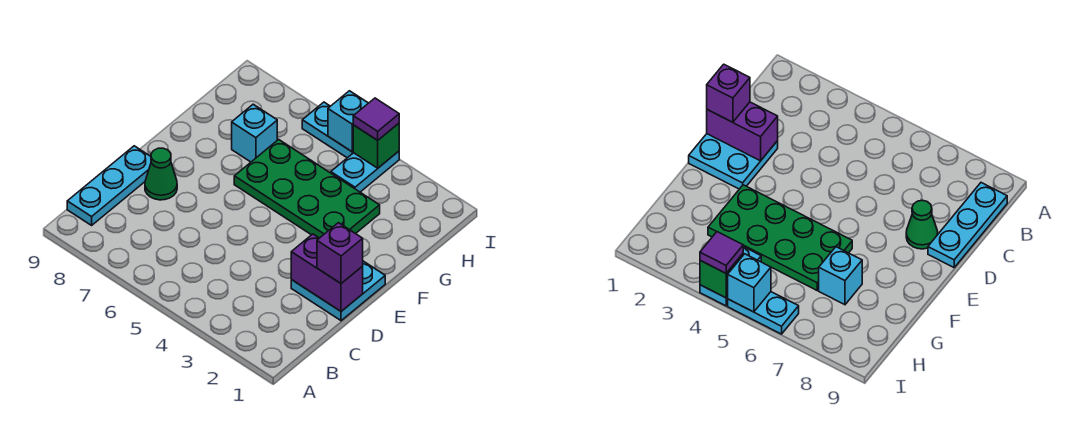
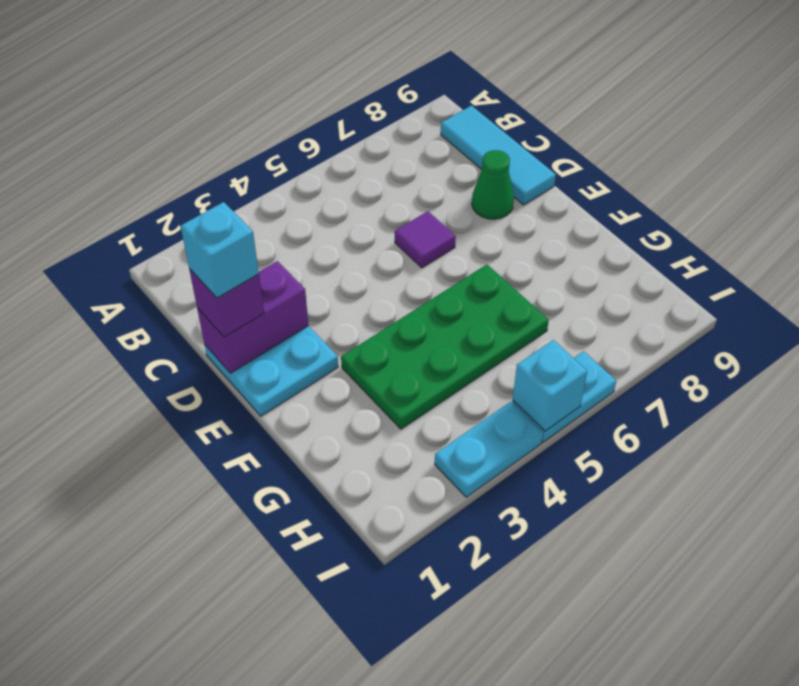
cyan 1x3 plate [67,146,151,225] -> cyan 1x3 tile [441,106,556,205]
cyan 1x1 brick [232,104,277,162] -> cyan 1x1 brick moved to [181,202,259,298]
cyan 1x2 plate [331,151,399,192] -> cyan 1x2 plate turned to [435,402,543,497]
green 1x1 brick [353,123,399,168] -> none
purple 1x1 tile [353,98,399,140] -> purple 1x1 tile moved to [395,211,456,268]

